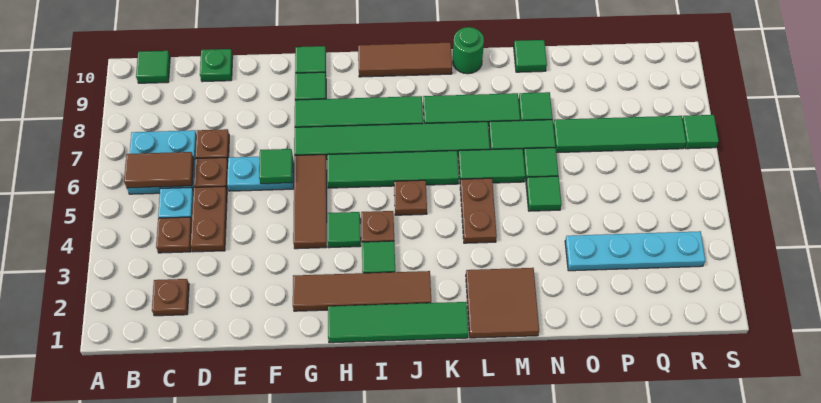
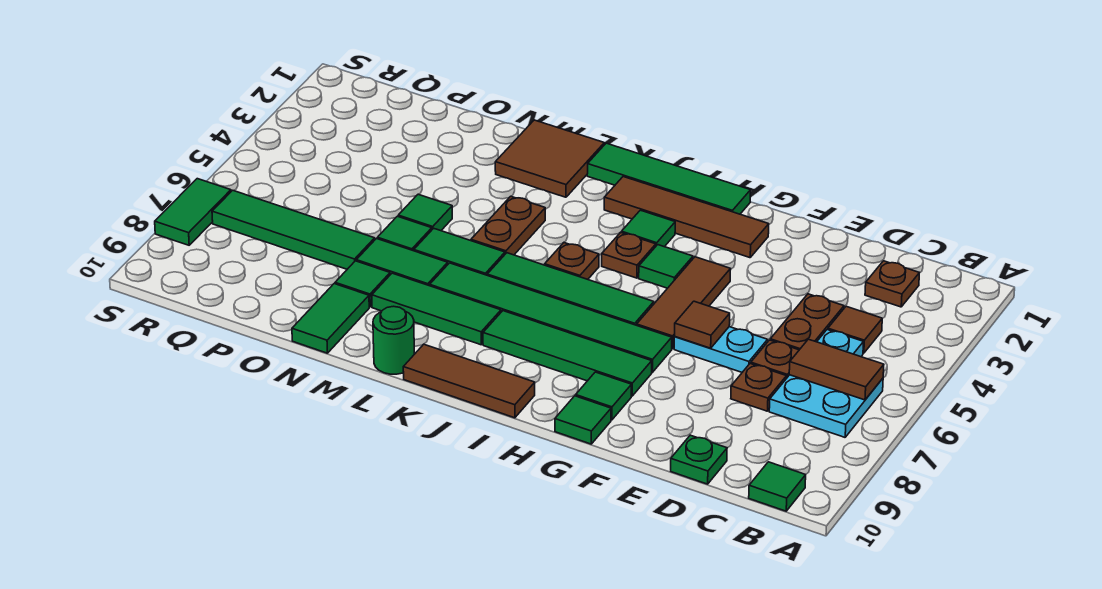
brown 1x1 plate [156,217,192,253] -> brown 1x1 tile [828,306,882,353]
green 1x1 tile [259,149,293,184] -> brown 1x1 tile [675,301,730,348]
green 1x1 tile [514,40,547,72] -> green 1x2 tile [292,284,369,353]
cyan 1x4 plate [565,231,705,271] -> none
green 1x1 tile [682,115,719,149] -> green 1x2 tile [155,179,231,245]

